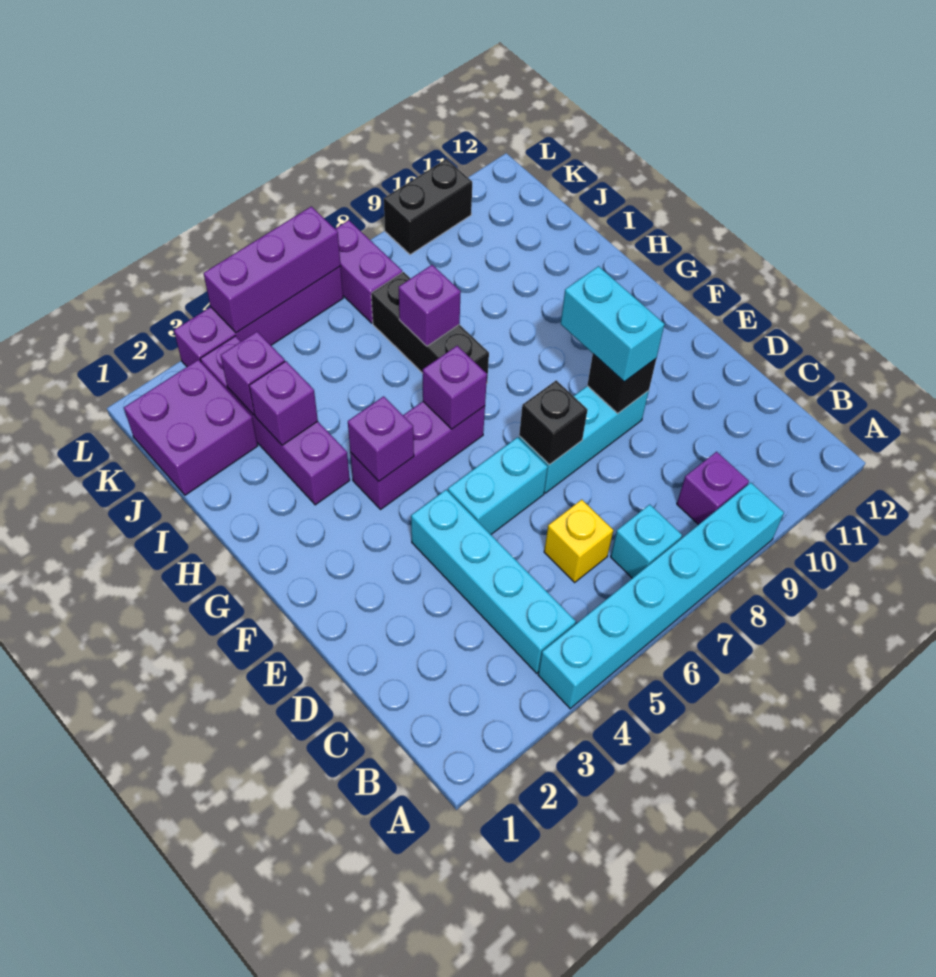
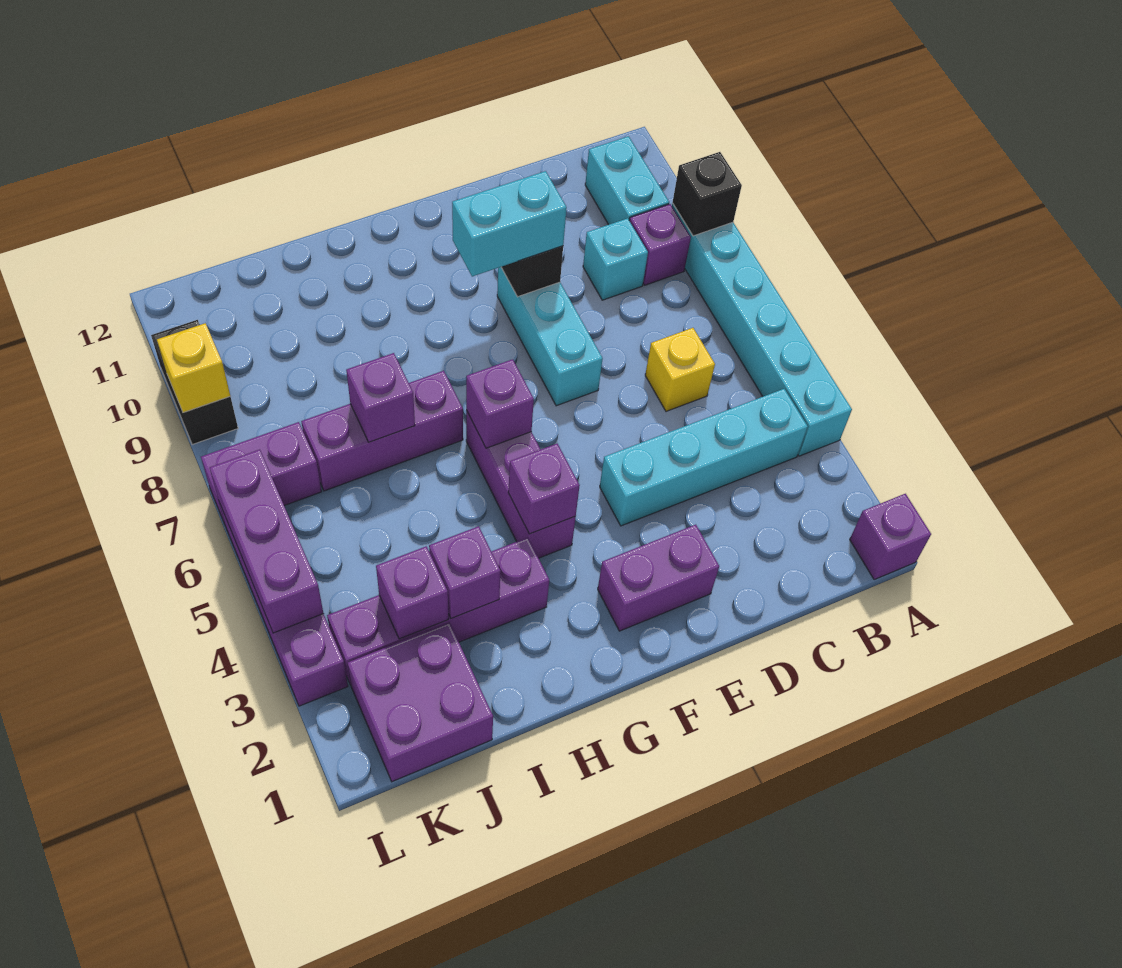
none -> purple 1x1 brick [850,494,931,579]
cyan 1x1 brick [611,504,682,578] -> cyan 1x1 brick moved to [583,218,648,300]
none -> purple 1x2 brick [598,525,719,631]
cyan 1x2 brick [448,437,548,534] -> cyan 1x2 brick moved to [585,136,669,225]
black 1x1 brick [519,380,587,465] -> black 1x1 brick moved to [673,152,742,236]
black 1x3 brick [371,272,489,384] -> purple 1x3 brick [301,370,463,491]
none -> yellow 1x1 brick [157,323,230,412]

